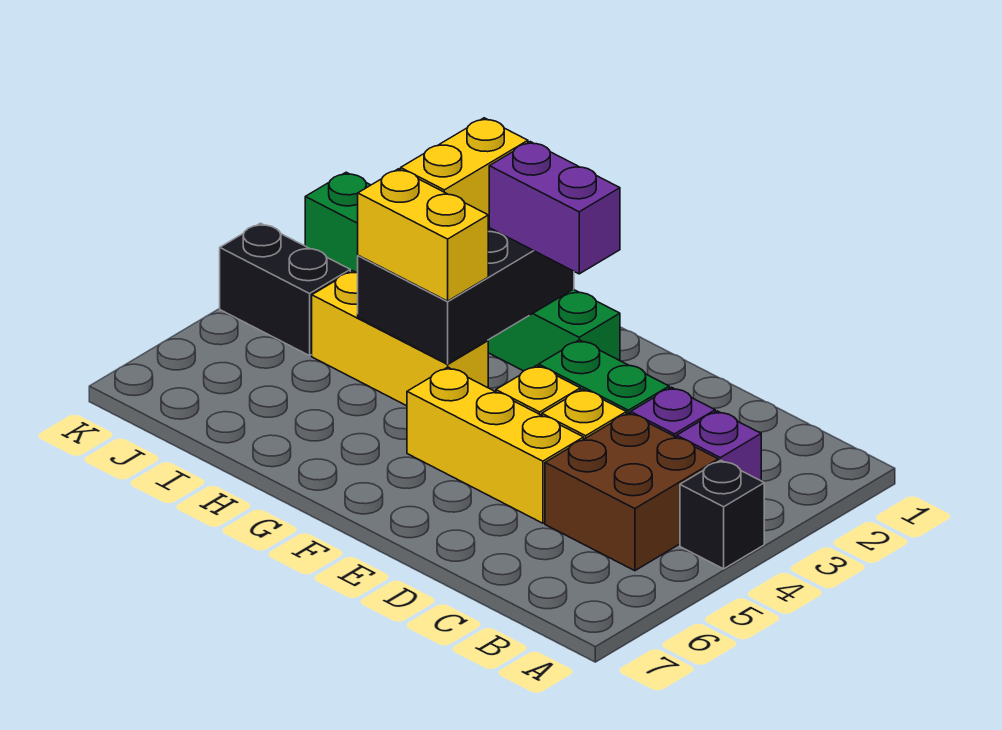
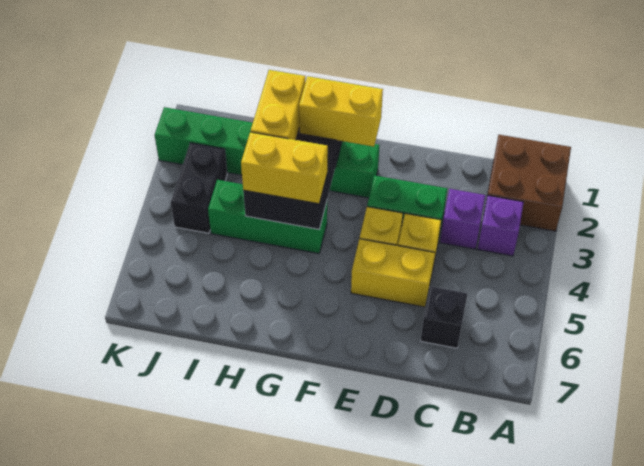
black 1x1 brick [680,460,764,569] -> black 1x1 brick moved to [421,286,468,348]
brown 2x2 brick [545,413,718,571] -> brown 2x2 brick moved to [487,135,571,231]
yellow 1x3 brick [407,367,584,523] -> yellow 1x2 brick [351,239,435,307]
purple 1x2 brick [489,142,620,274] -> yellow 1x2 brick [299,76,383,147]
yellow 1x3 brick [312,271,488,406] -> green 1x3 brick [208,180,327,254]
black 1x2 brick [220,223,350,356] -> black 1x2 brick turned to [171,143,227,233]

